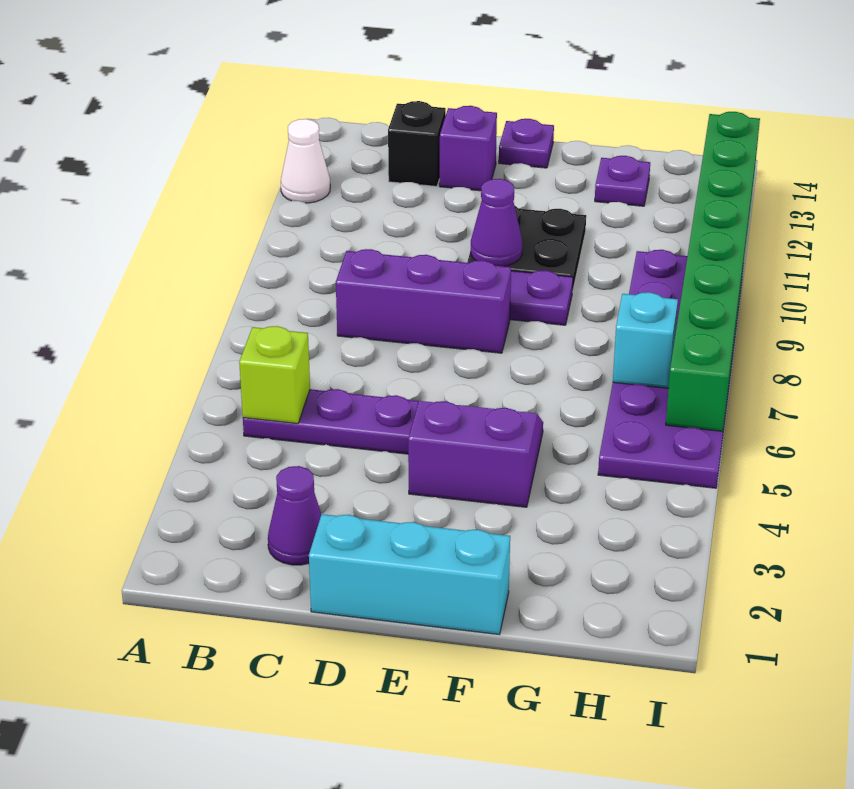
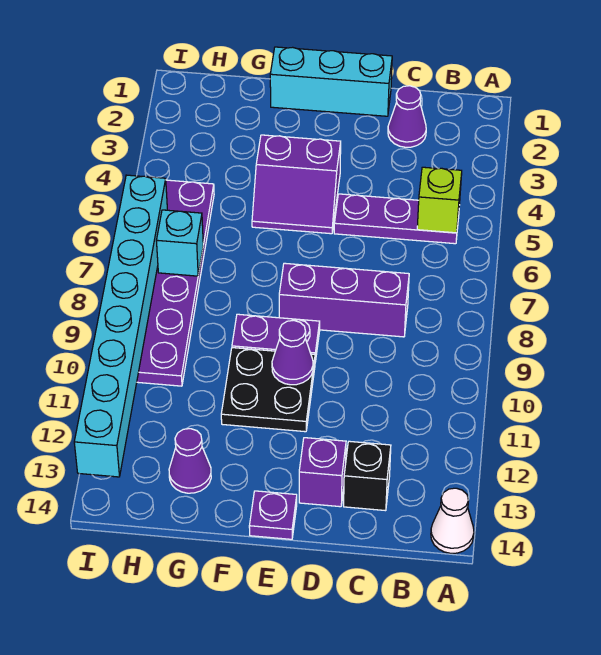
white 1x1 cone [281,119,330,203] -> white 1x1 cone moved to [431,488,474,553]
purple 1x1 plate [595,156,650,206] -> purple 1x1 cone [169,429,211,493]
green 1x8 brick [666,112,760,431] -> cyan 1x8 brick [74,175,167,477]

